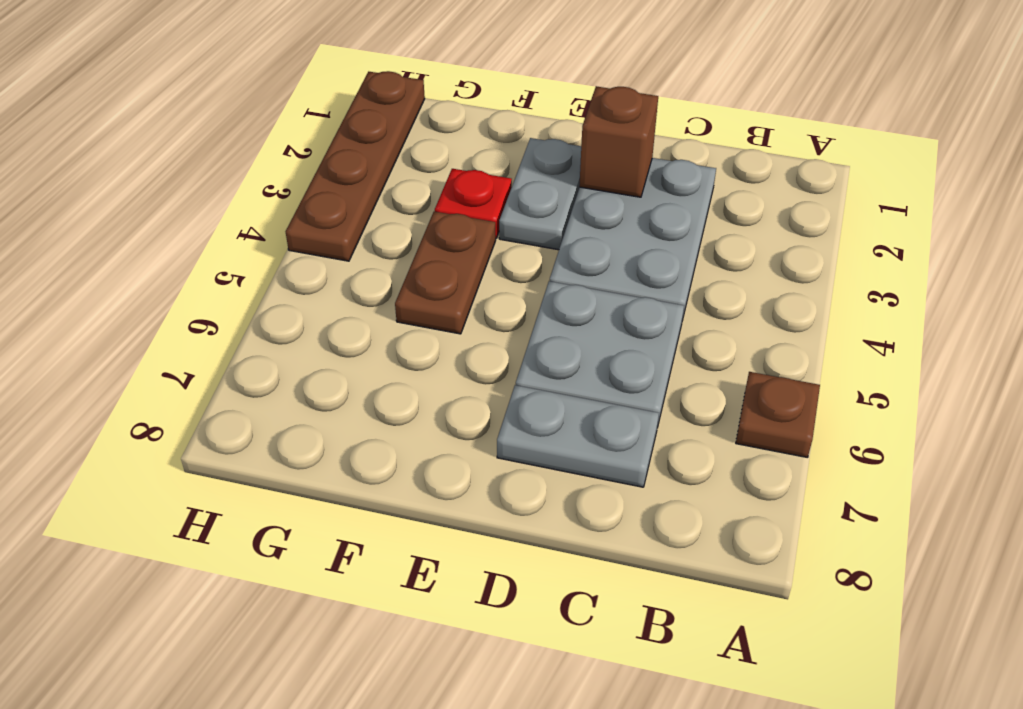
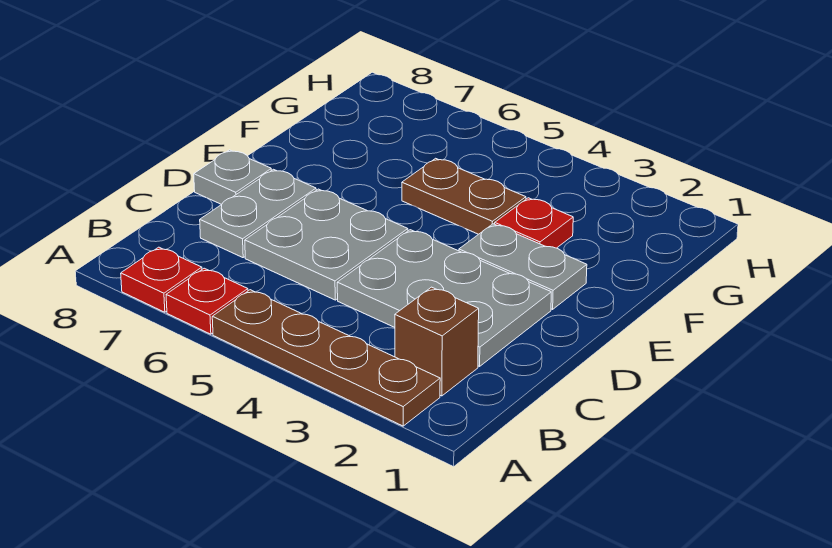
brown 1x1 plate [736,372,820,458] -> red 1x1 plate [166,268,248,334]
none -> red 1x1 plate [121,247,202,312]
brown 1x1 brick [579,86,658,197] -> brown 1x1 brick moved to [395,287,479,396]
none -> grey 1x1 plate [194,150,271,205]
brown 1x4 plate [286,71,425,261] -> brown 1x4 plate moved to [212,290,440,426]

